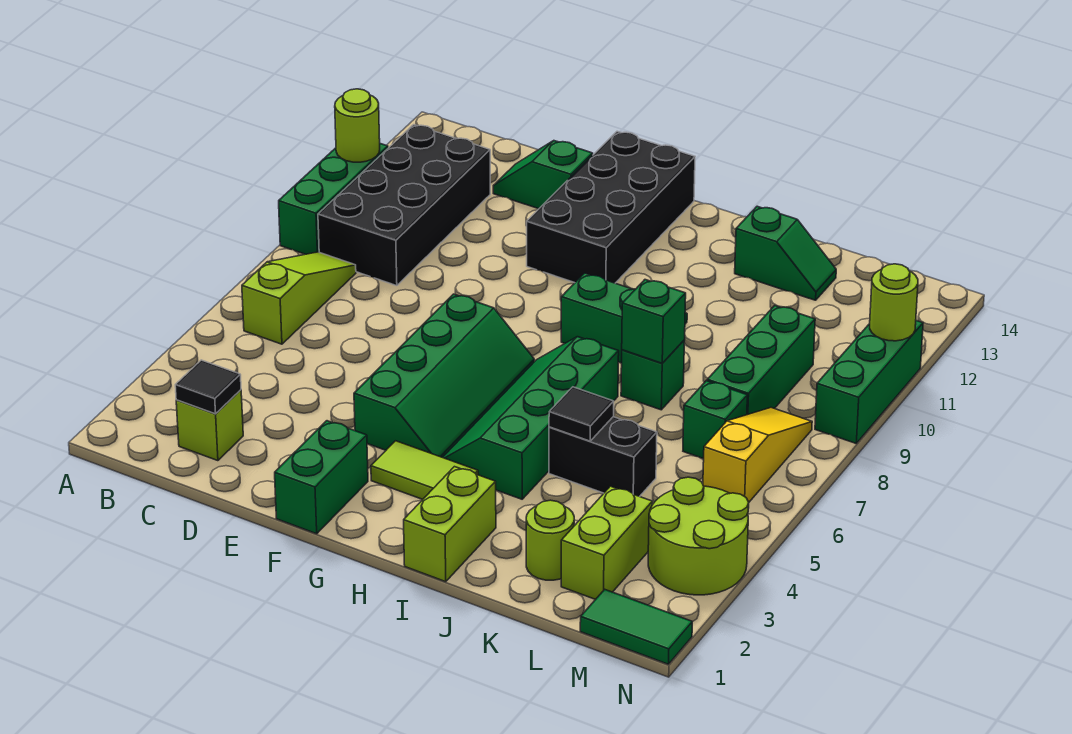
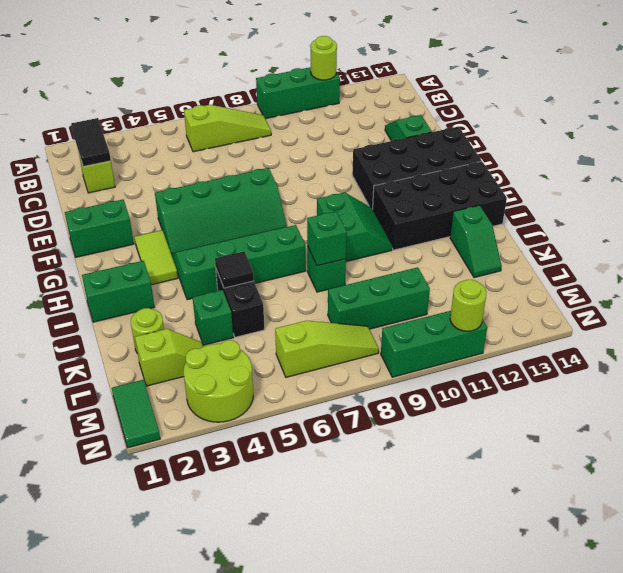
black 2x4 brick [318,125,490,286] -> black 2x4 brick moved to [373,161,507,250]
black 1x1 tile [175,360,241,414] -> black 1x2 tile [71,118,111,167]
lime 1x2 brick [404,467,496,582] -> green 1x2 brick [82,261,154,322]
lime 1x2 brick [561,486,652,600] -> lime 1x2 slope [135,329,203,386]
green 1x1 brick [683,381,747,459] -> green 1x1 brick moved to [192,290,233,345]
yellow 1x3 slope [703,408,812,502] -> lime 1x3 slope [275,321,379,377]

